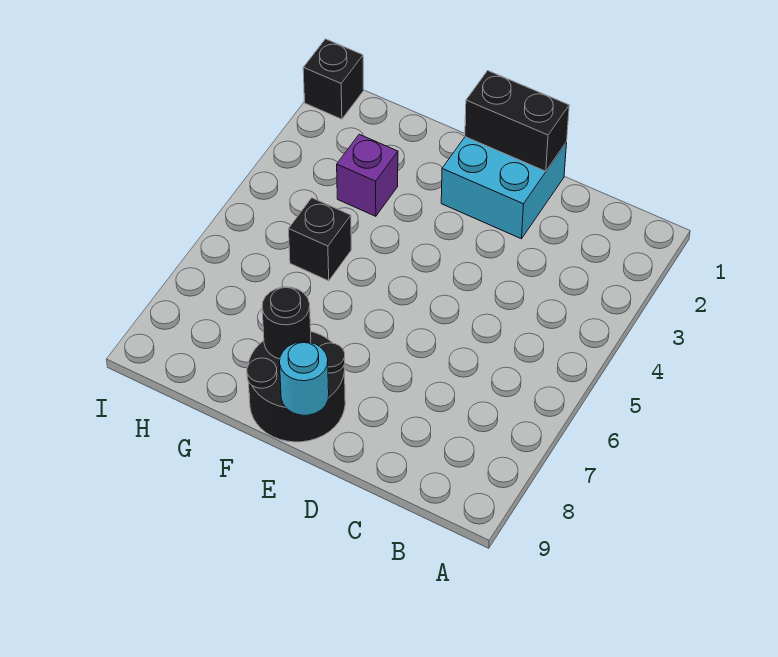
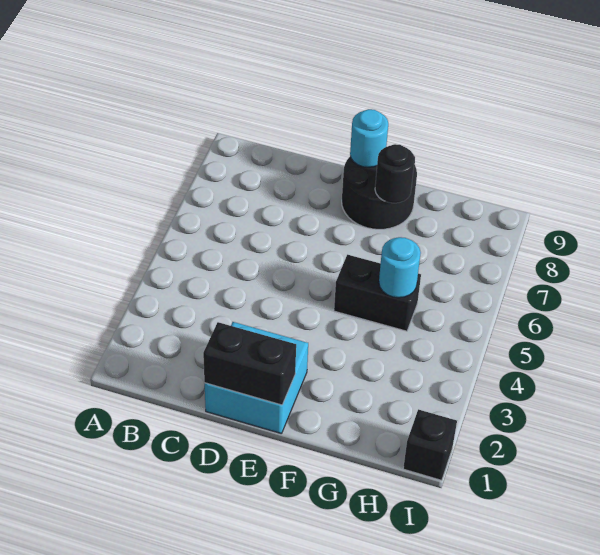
purple 1x1 brick [337,134,398,216] -> none
black 1x1 brick [289,198,351,281] -> black 1x2 brick [334,255,421,331]
none -> cyan 1x1 round brick [379,237,421,298]

